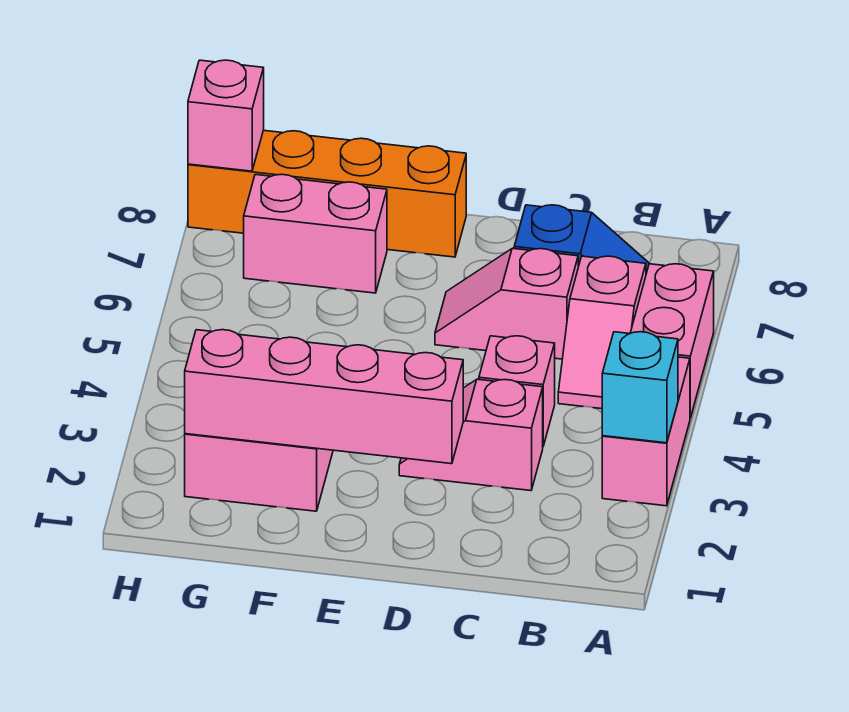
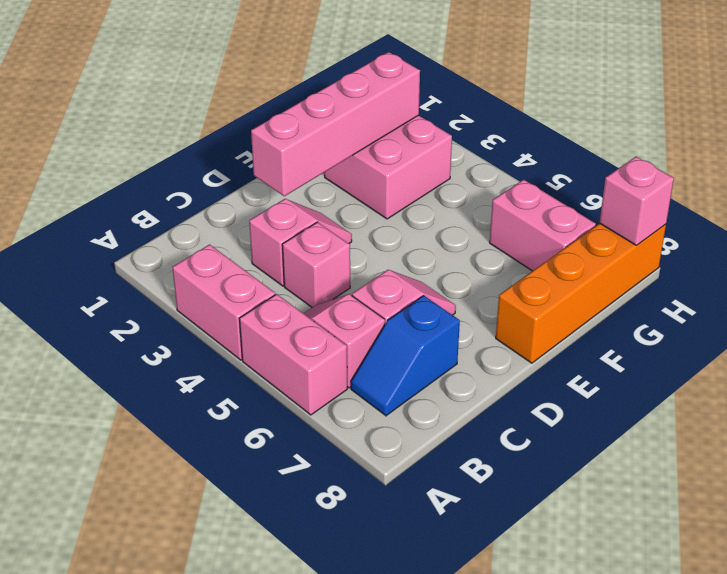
cyan 1x1 brick [602,332,678,443] -> none
pink 1x2 brick [244,174,387,293] -> pink 1x2 brick turned to [490,180,596,271]

